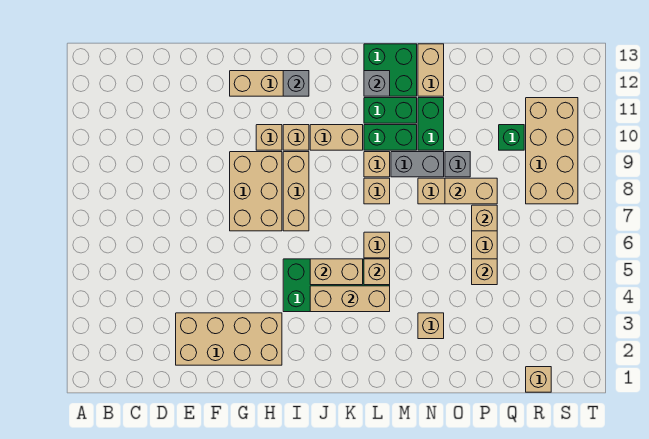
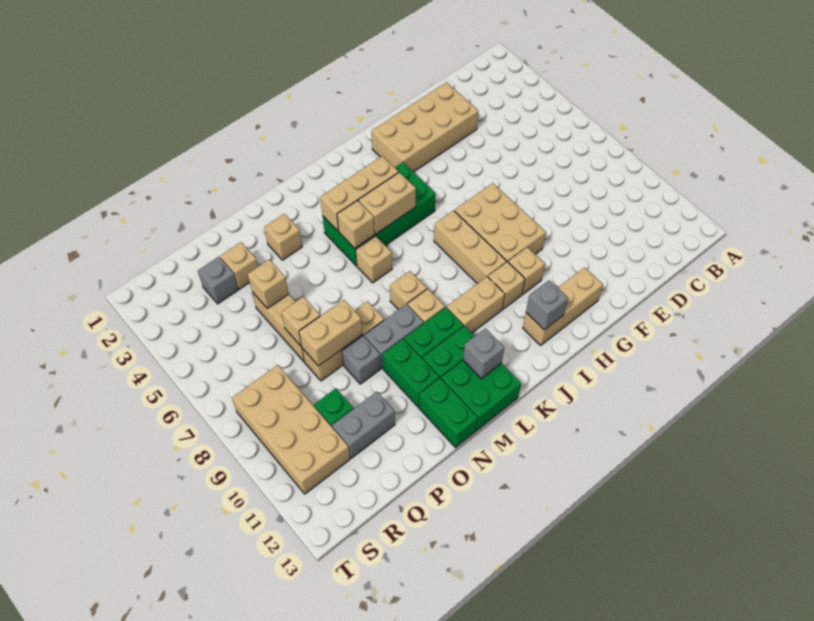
tan 1x2 brick [418,44,444,96] -> green 1x2 brick [419,378,478,448]
none -> grey 1x2 brick [332,392,395,458]
none -> grey 1x1 brick [198,257,238,304]
tan 1x1 brick [526,367,551,392] -> tan 1x1 brick moved to [220,242,258,289]

